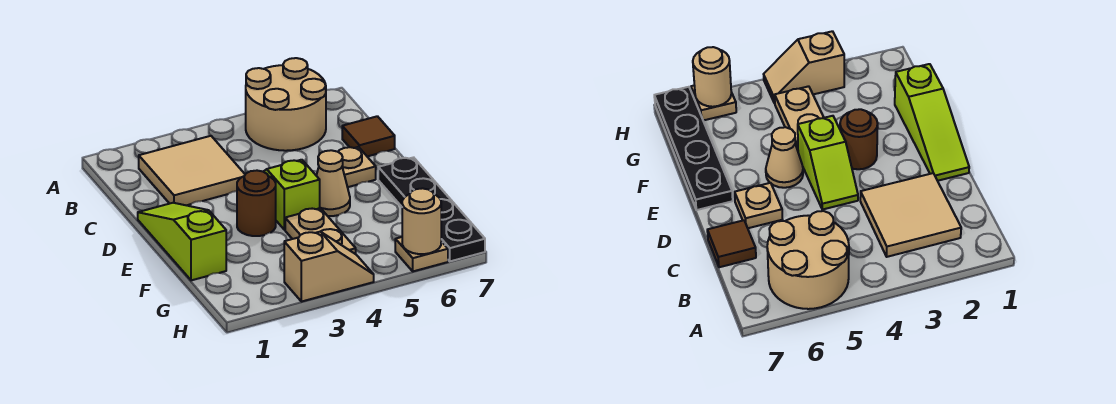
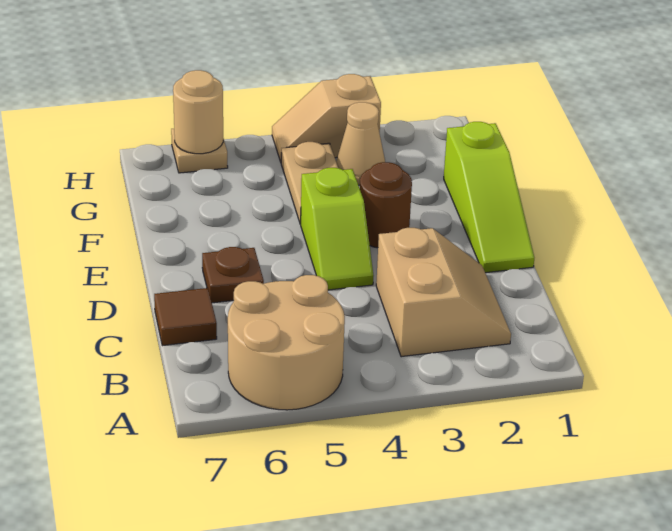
tan 2x2 tile [139,136,245,205] -> tan 2x2 slope [376,228,511,357]
tan 1x1 plate [338,147,376,187] -> brown 1x1 plate [202,247,264,303]
tan 1x1 cone [316,150,350,216] -> tan 1x1 cone moved to [336,102,385,185]
black 1x4 plate [378,157,485,261] -> none

